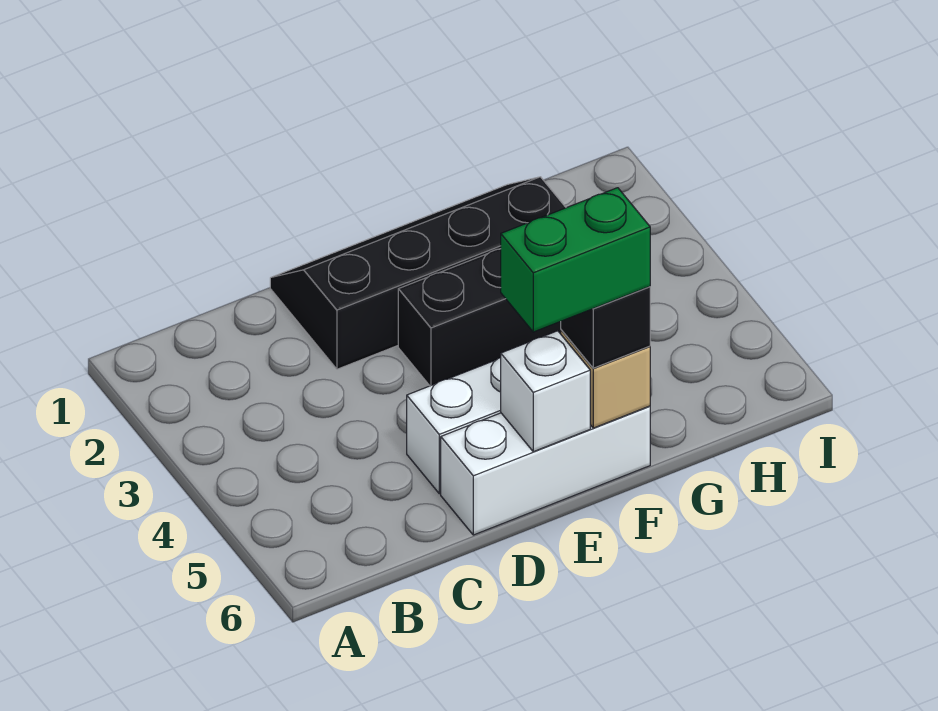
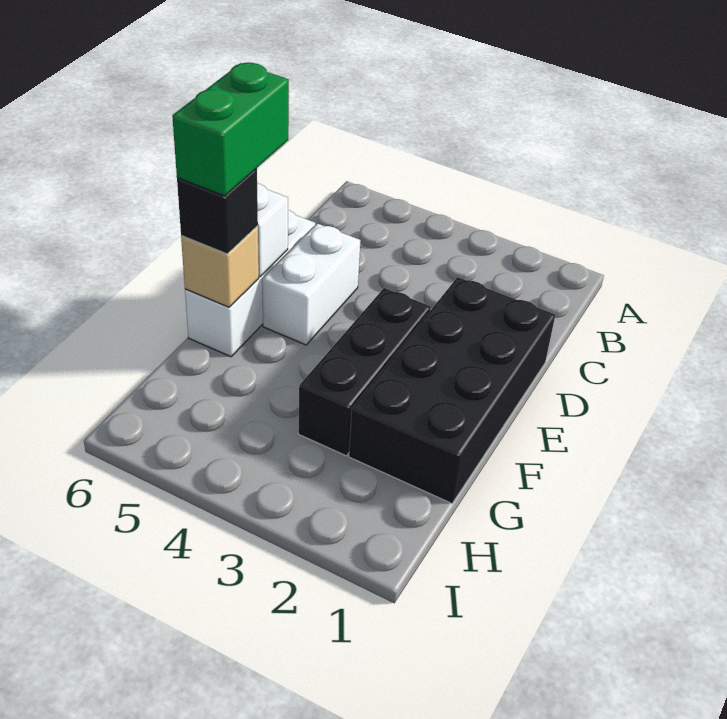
black 2x4 slope [270,177,566,369] -> black 2x4 brick [349,277,555,503]

